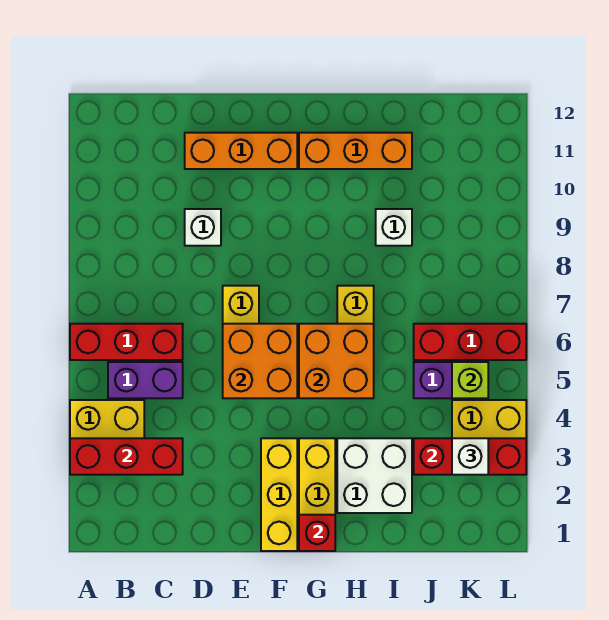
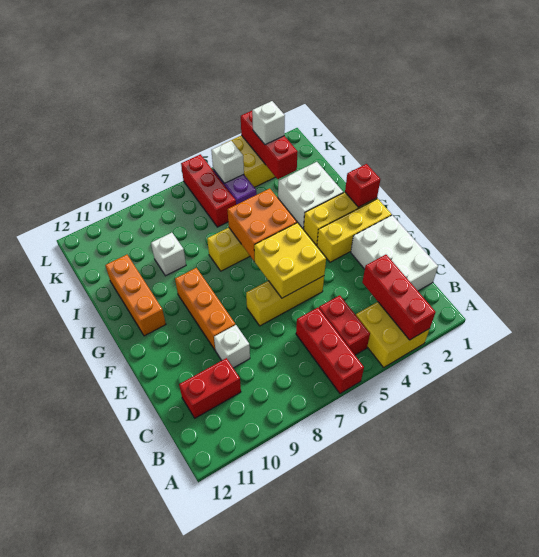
purple 1x2 brick [108,362,183,398] -> red 1x2 brick [319,295,370,355]
none -> white 2x3 brick [351,215,438,291]
none -> red 1x2 brick [179,358,241,418]
orange 1x3 brick [185,133,297,169] -> orange 1x3 brick moved to [175,268,235,350]
orange 2x2 brick [223,324,297,398] -> yellow 2x2 brick [254,223,326,298]
lime 1x1 brick [452,362,488,398] -> white 1x1 brick [211,141,244,184]

